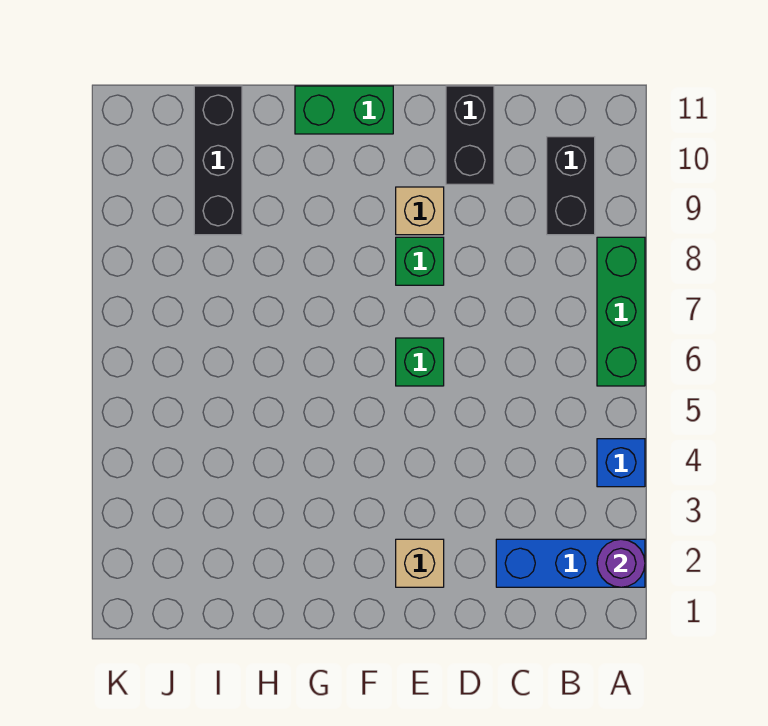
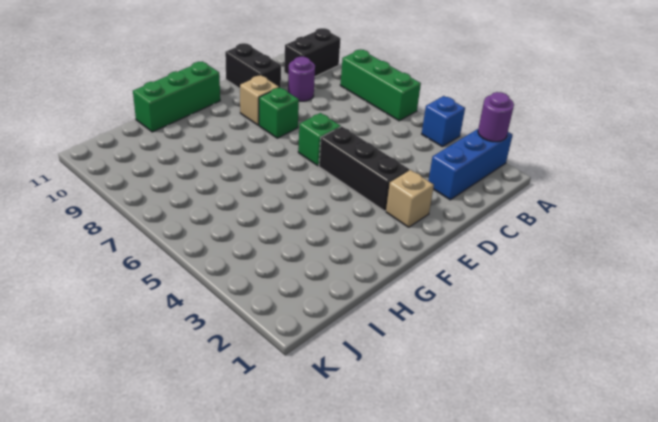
black 1x2 brick [547,137,595,235] -> black 1x2 brick turned to [284,28,341,77]
none -> purple 1x1 round brick [288,57,315,101]
green 1x2 brick [295,86,393,134] -> green 1x3 brick [133,61,220,132]
black 1x3 brick [194,86,242,235] -> black 1x3 brick moved to [319,126,409,211]

